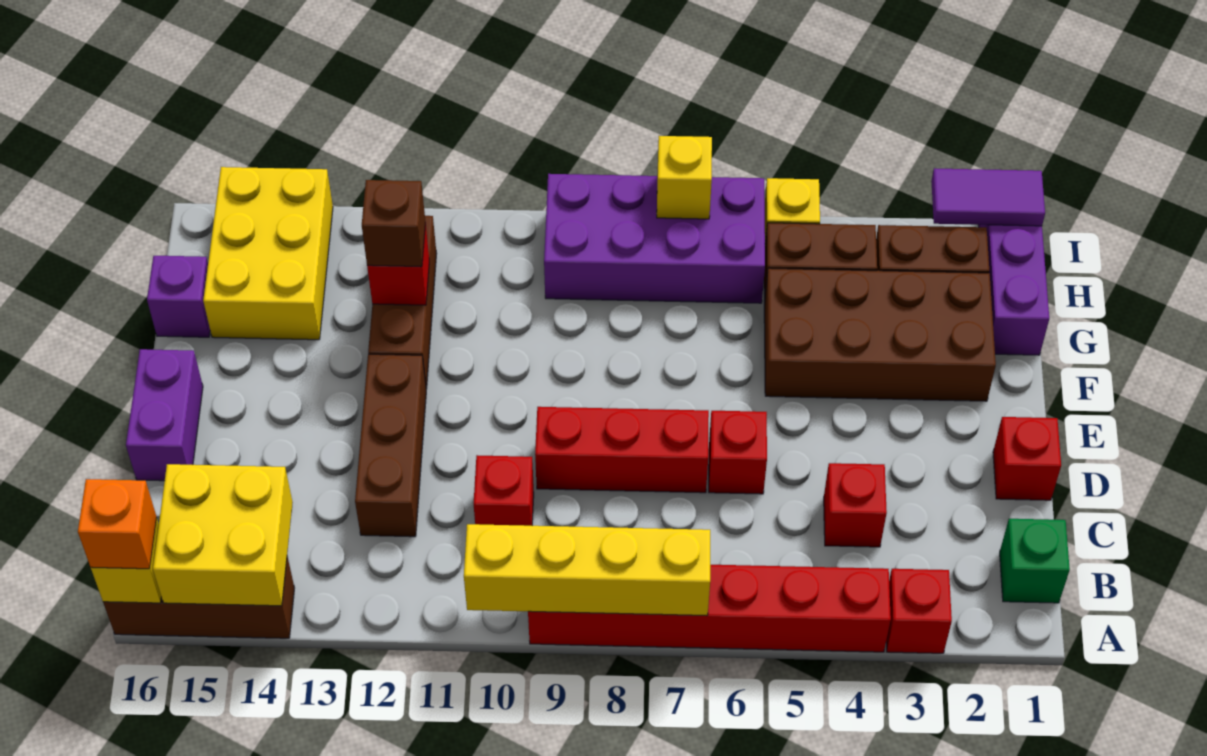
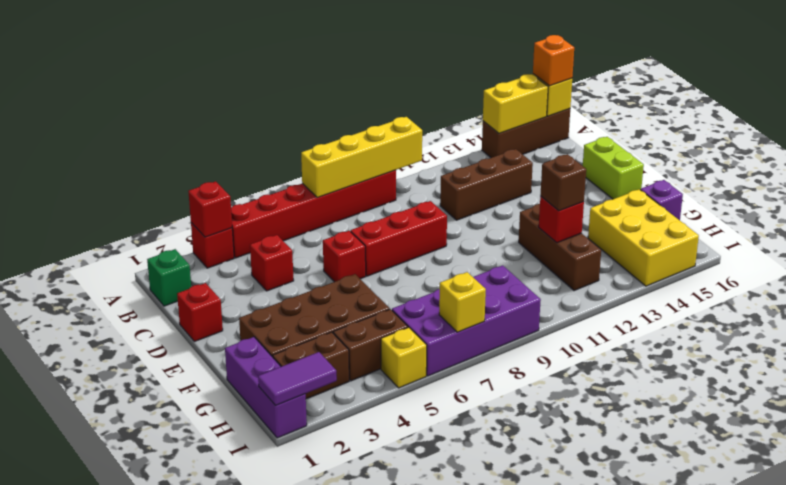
yellow 2x2 brick [153,464,293,606] -> yellow 1x2 brick [483,74,548,133]
red 1x1 brick [474,455,534,526] -> red 1x1 brick moved to [188,181,232,237]
brown 1x3 brick [355,354,426,537] -> brown 1x3 brick turned to [440,149,533,220]
purple 1x2 brick [126,349,203,481] -> lime 1x2 brick [583,137,644,199]

